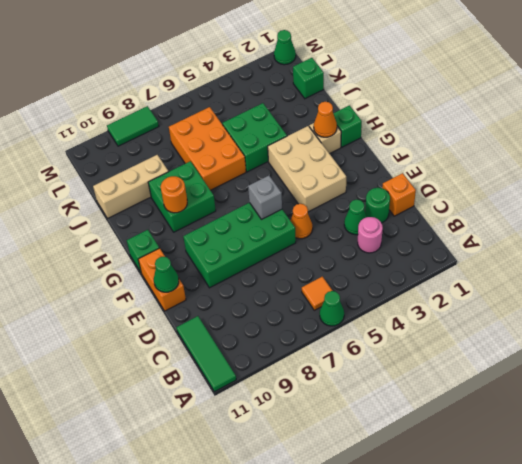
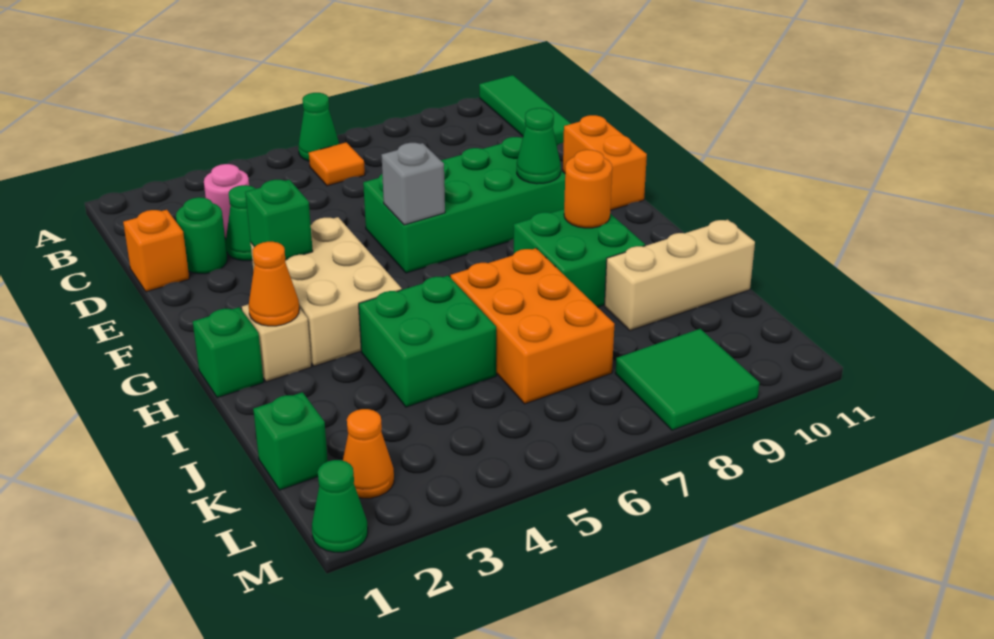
orange 1x1 cone [290,204,313,239] -> orange 1x1 cone moved to [343,409,394,498]
green 1x1 cone [154,257,179,292] -> green 1x1 cone moved to [517,108,561,184]
green 1x1 brick [127,230,159,272] -> green 1x1 brick moved to [245,180,313,260]
green 1x2 tile [107,106,159,146] -> green 2x2 tile [615,329,759,430]

